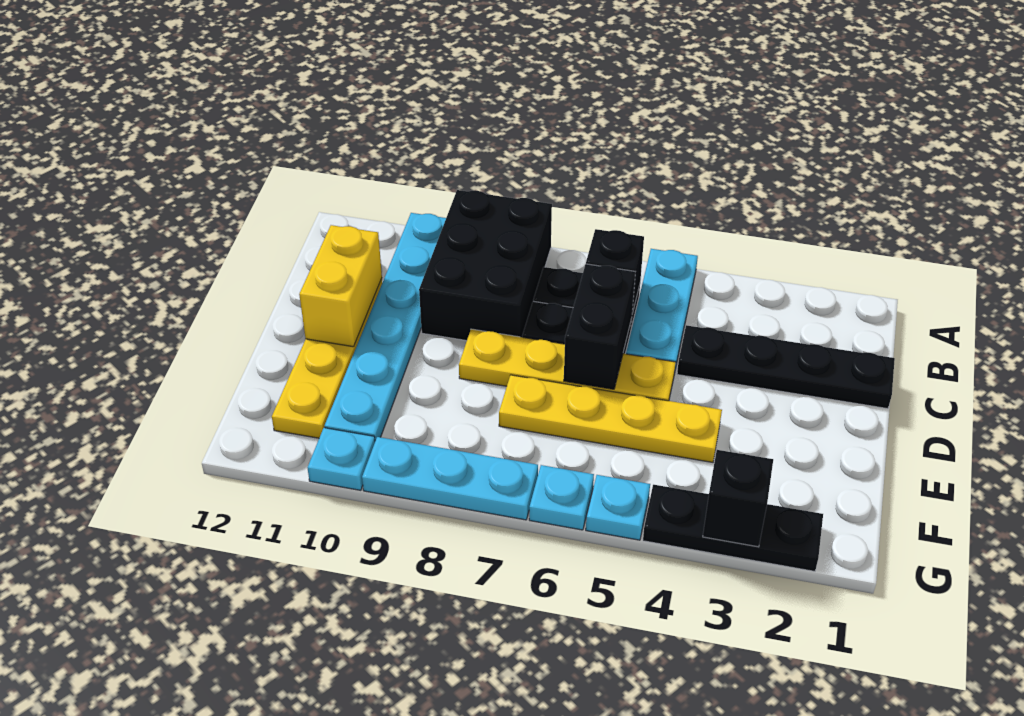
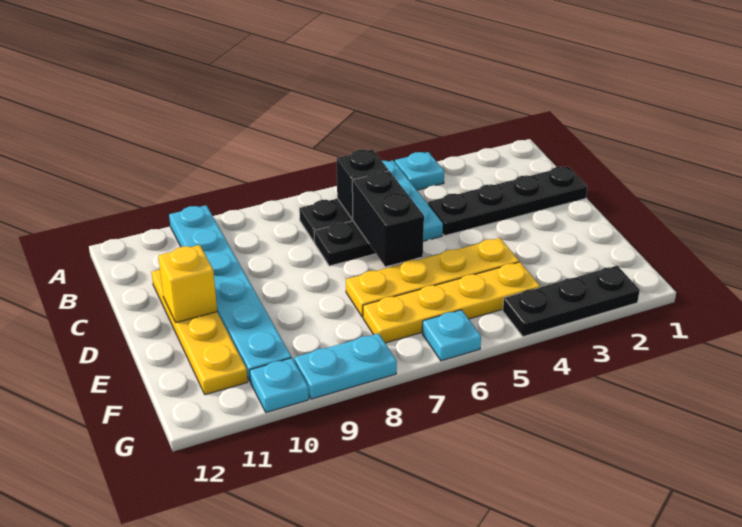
black 2x3 brick [419,190,552,341] -> none
yellow 1x2 brick [299,225,382,347] -> yellow 1x1 brick [158,245,217,323]
yellow 1x4 plate [459,329,676,401] -> yellow 1x4 plate moved to [363,262,540,343]
black 1x1 brick [703,450,773,547] -> none
cyan 1x1 plate [586,475,650,540] -> cyan 1x1 plate moved to [395,152,444,190]
cyan 1x3 plate [362,437,538,520] -> cyan 1x2 plate [294,333,397,399]

